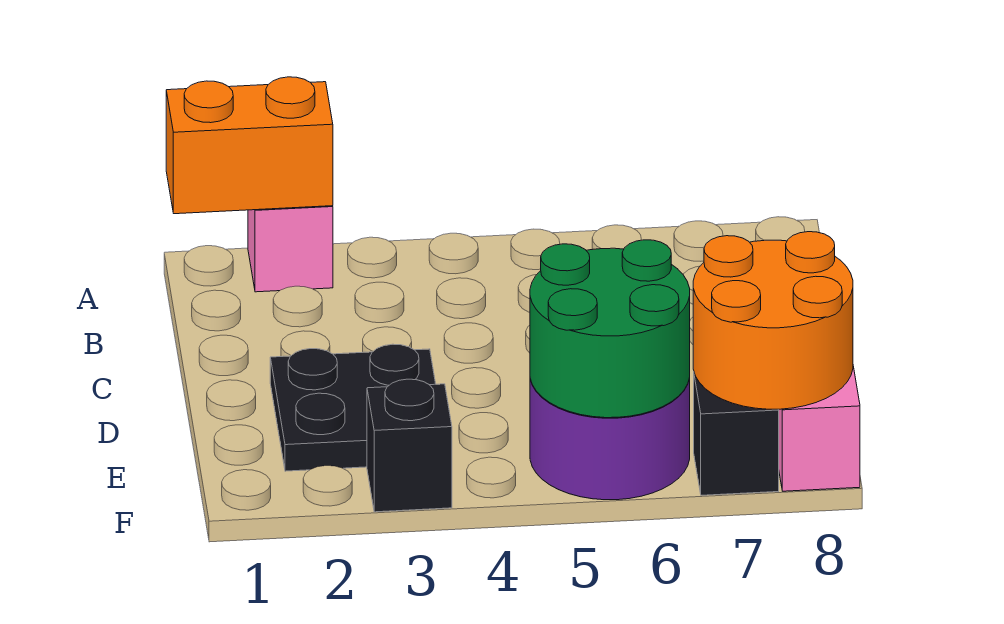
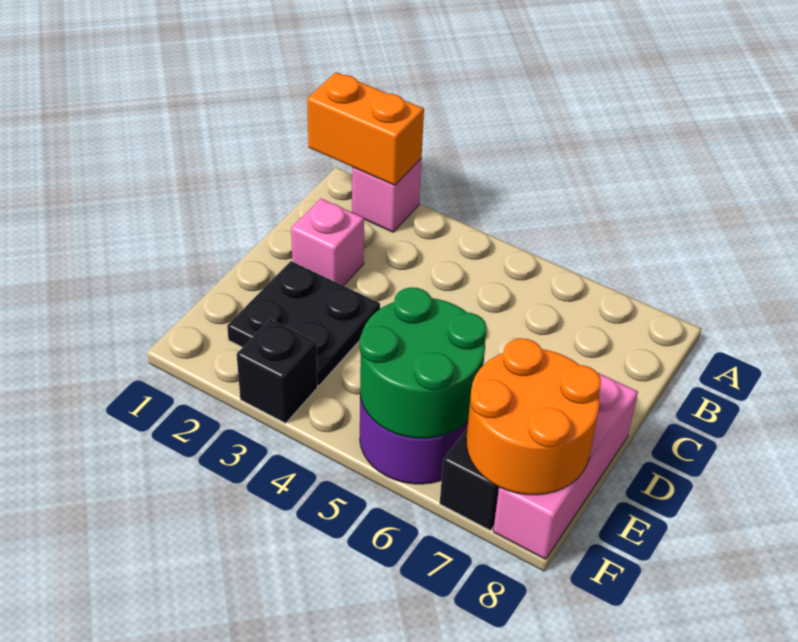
none -> pink 1x1 brick [291,199,364,286]

